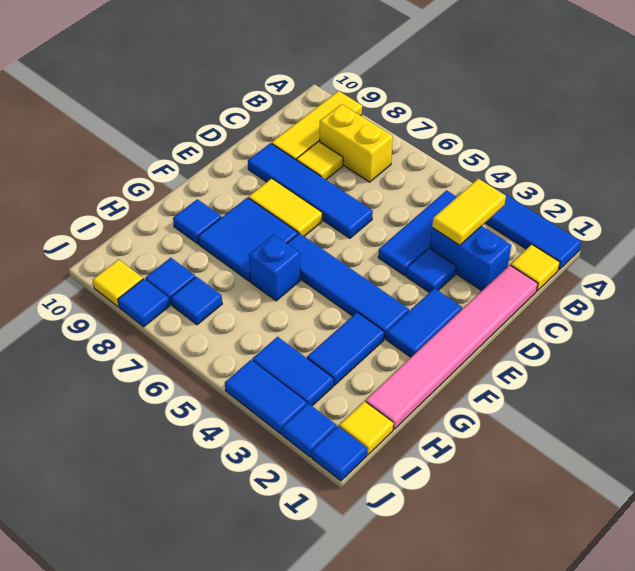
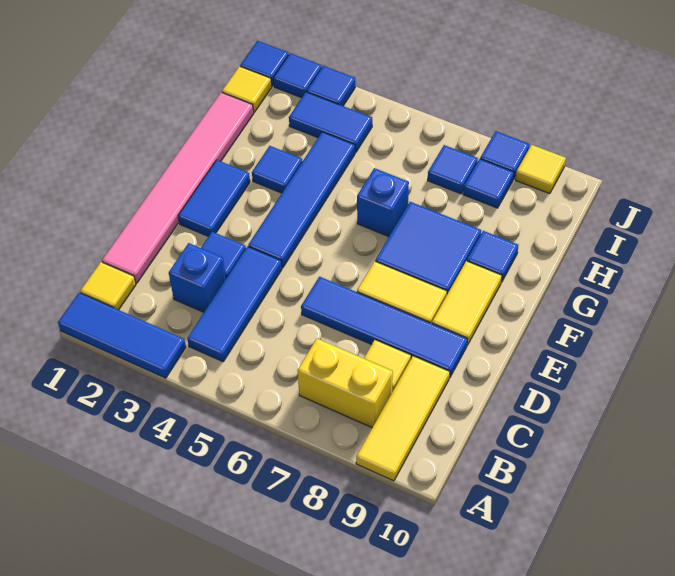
yellow 1x2 tile [432,179,506,245] -> yellow 1x2 tile moved to [432,261,502,345]
blue 1x2 brick [430,226,511,291] -> blue 1x1 brick [169,243,226,312]
blue 1x4 tile [287,233,409,339] -> blue 1x4 tile turned to [248,132,355,268]
blue 1x2 tile [307,312,384,385] -> blue 1x1 tile [252,146,303,193]
blue 1x2 tile [225,360,307,434] -> blue 1x1 tile [307,66,355,106]

